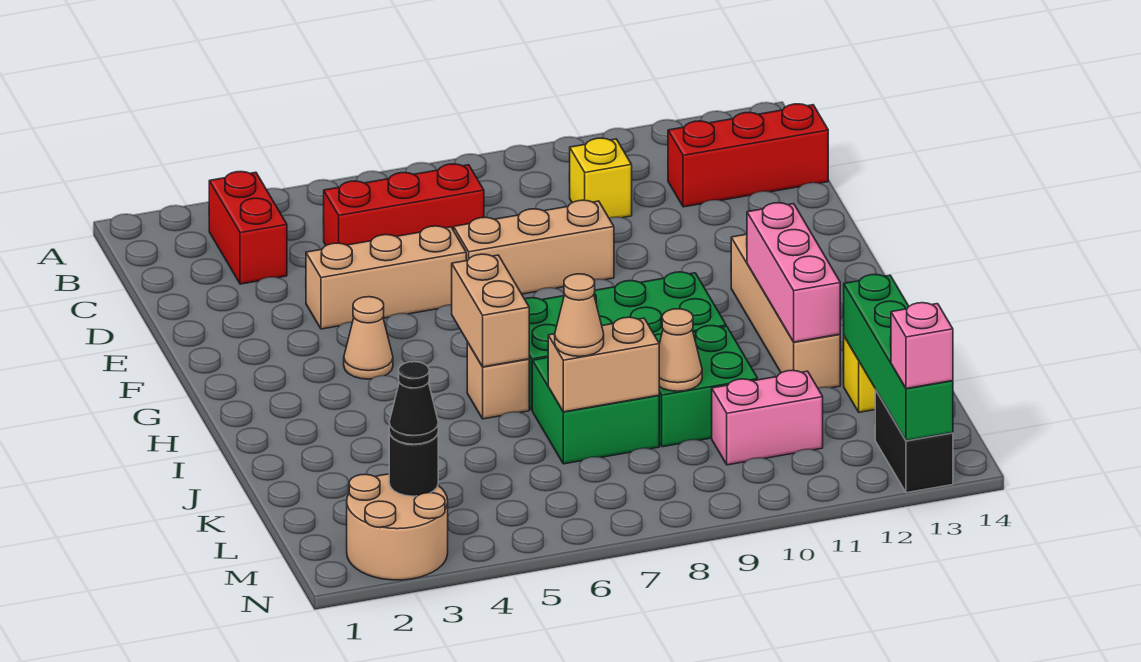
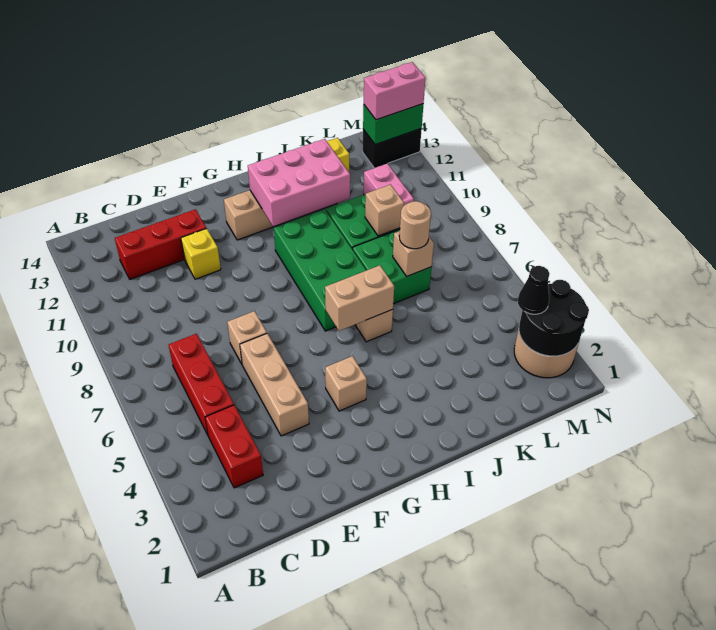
red 1x2 brick [209,172,287,284] -> red 1x2 brick turned to [205,405,263,488]
yellow 1x1 brick [570,138,632,218] -> yellow 1x1 brick moved to [181,228,221,279]
red 1x3 brick [668,104,828,207] -> red 1x3 brick turned to [115,209,206,279]
tan 1x3 brick [454,200,614,294] -> tan 1x1 brick [227,311,267,364]
tan 1x1 cone [344,297,393,379] -> tan 1x1 brick [325,356,367,411]
pink 1x3 brick [747,203,840,342] -> pink 2x3 brick [248,139,350,226]
tan 1x2 brick [548,317,659,412] -> tan 1x1 brick [393,231,434,276]
tan 1x1 cone [555,274,604,356] -> tan 1x1 round brick [399,201,431,249]
tan 1x1 cone [659,309,702,391] -> tan 1x1 brick [365,185,404,236]
green 1x4 brick [844,275,953,441] -> green 1x2 brick [363,104,423,145]
black 1x1 round brick [389,432,438,496] -> black 2x2 round brick [519,280,589,356]
pink 1x1 brick [891,303,953,389] -> pink 1x2 brick [364,62,425,120]

